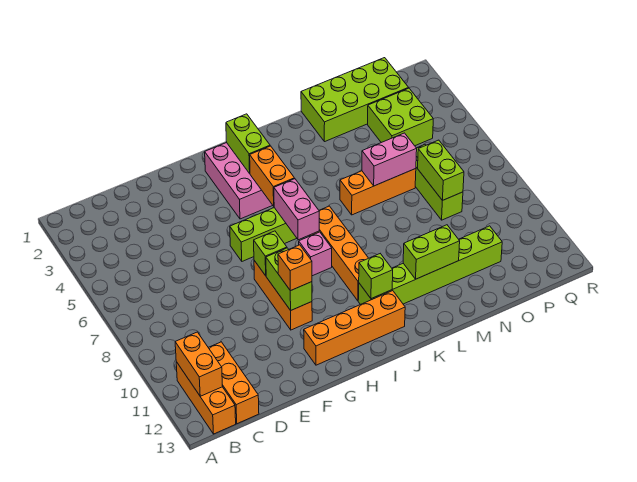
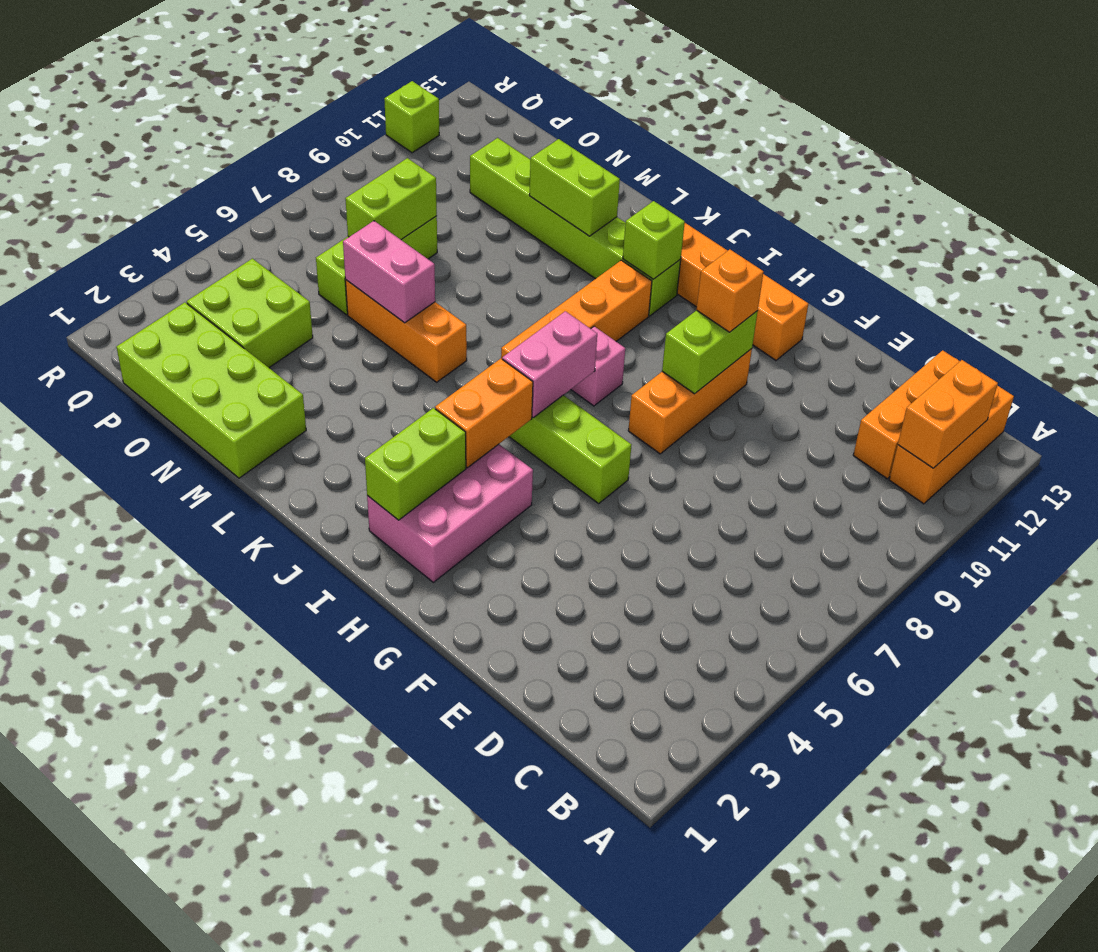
lime 1x1 brick [254,231,287,276] -> lime 1x1 brick moved to [384,81,439,153]

